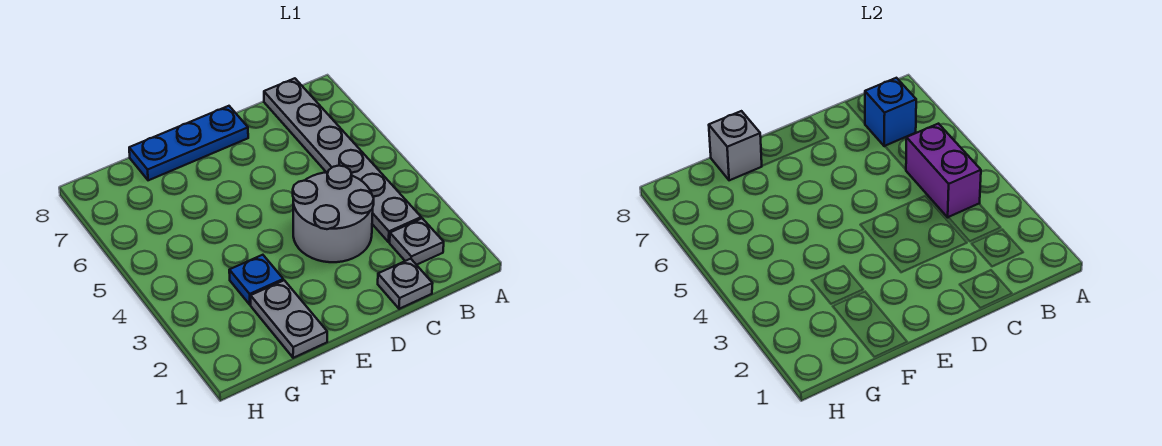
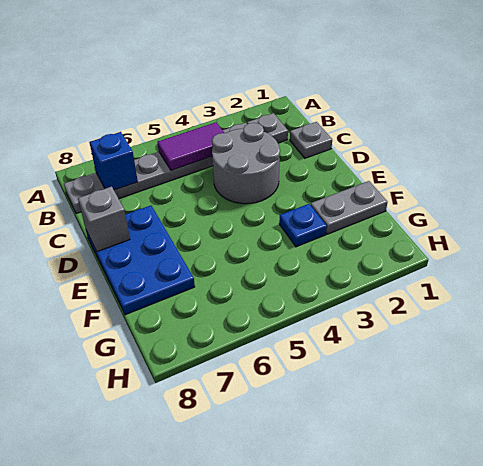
purple 1x2 brick [906,124,981,217] -> purple 1x2 tile [158,122,224,170]
blue 1x3 plate [129,106,248,180] -> blue 2x3 plate [86,206,195,315]
grey 1x1 brick [709,111,762,180] -> grey 1x1 brick moved to [78,187,130,252]

